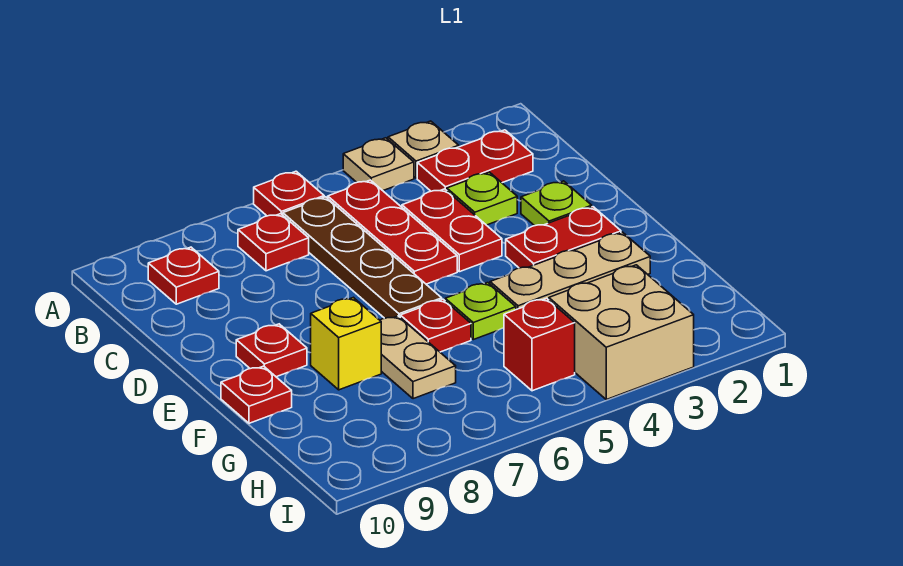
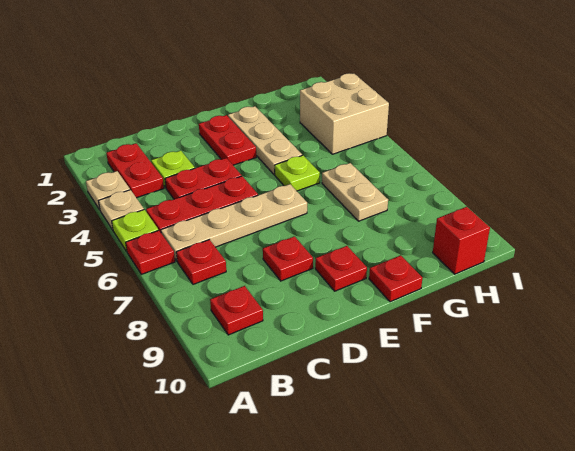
brown 1x4 plate [283,197,442,318] -> tan 1x4 plate [161,184,307,261]
lime 1x1 plate [521,181,592,226] -> lime 1x1 plate moved to [112,210,158,252]
red 1x1 plate [400,299,471,352] -> red 1x1 plate moved to [263,236,313,281]
tan 1x2 plate [380,316,456,399] -> tan 1x2 plate turned to [322,163,388,221]
yellow 1x1 brick [311,297,381,390] -> none
red 1x1 brick [504,298,575,391] -> red 1x1 brick moved to [433,207,490,274]

